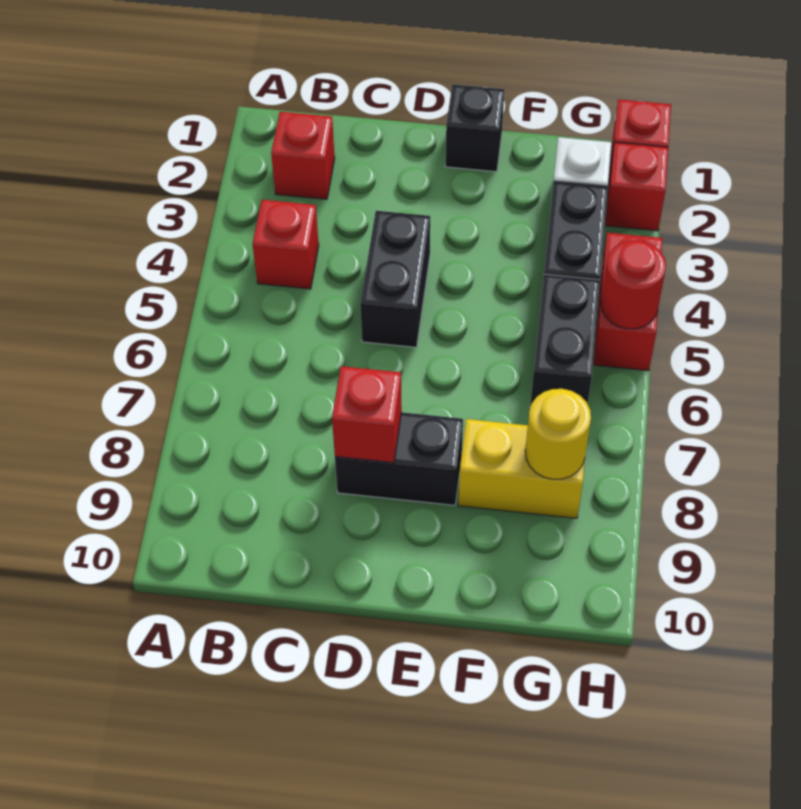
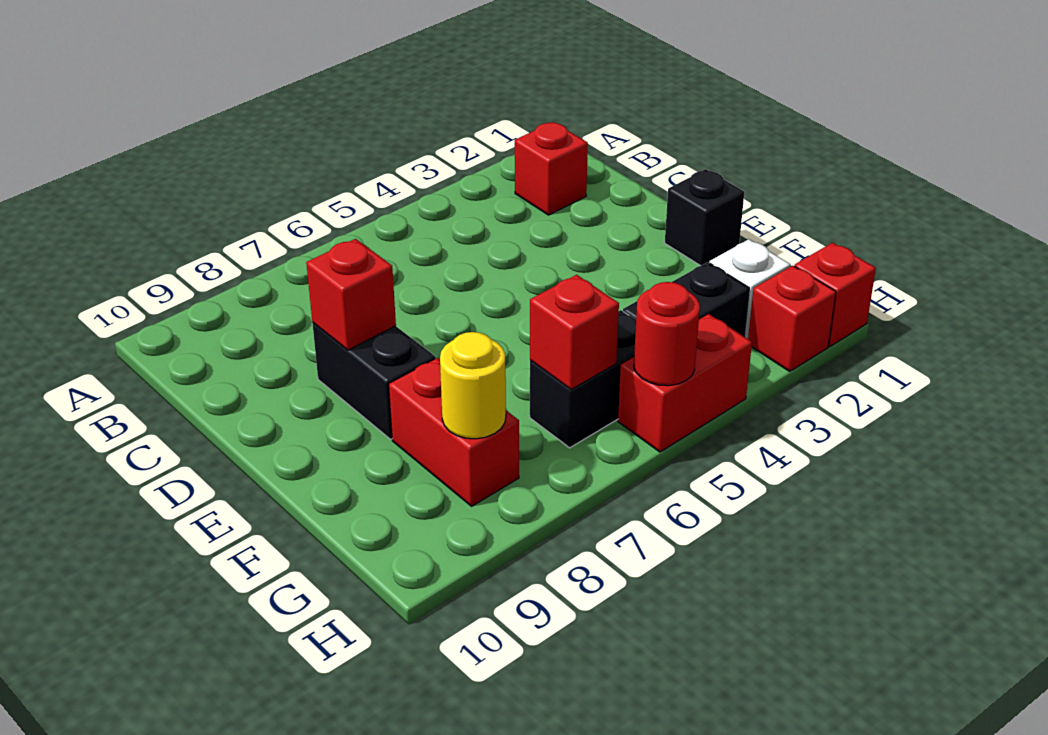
red 1x1 brick [253,200,319,289] -> red 1x1 brick moved to [530,275,619,389]
black 1x2 brick [360,211,430,347] -> none
yellow 1x2 brick [458,419,585,518] -> red 1x2 brick [389,358,519,506]

